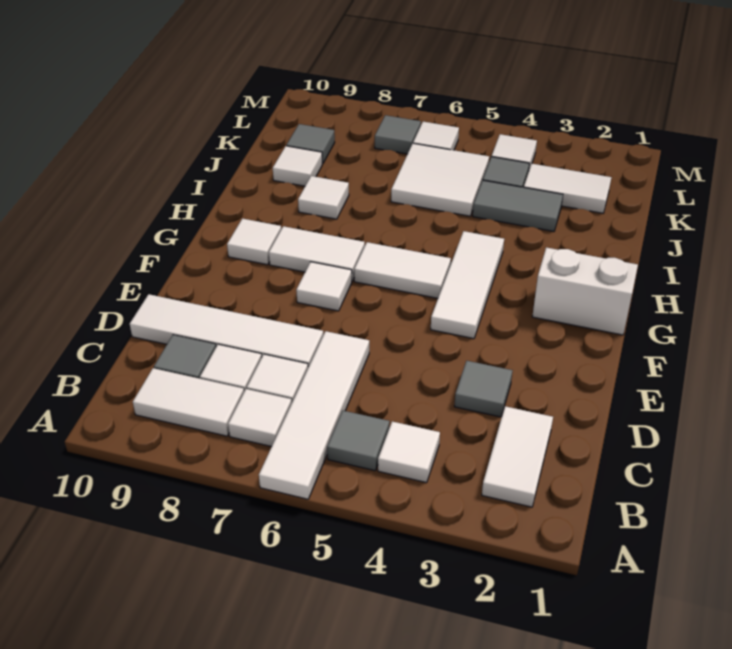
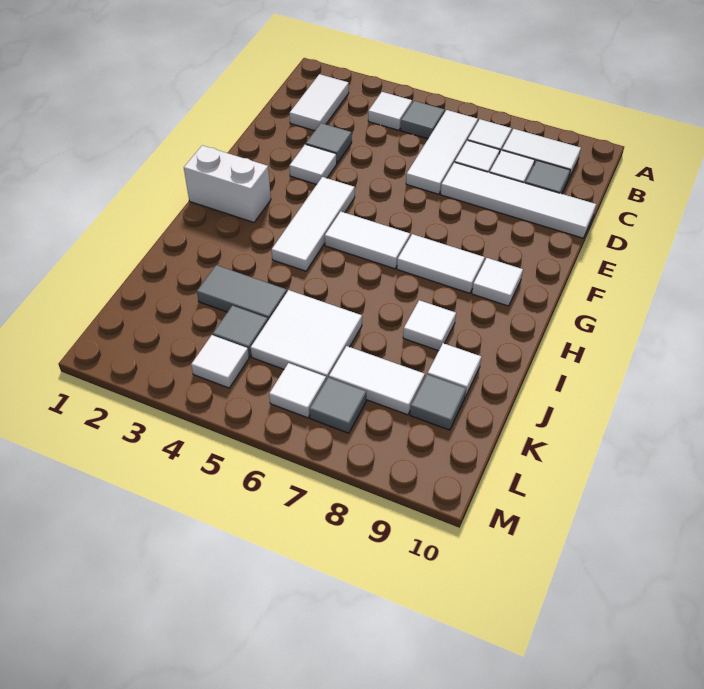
white 1x4 tile [259,331,369,499] -> white 1x3 tile [406,110,478,194]
white 1x1 tile [296,262,352,311] -> white 1x1 tile moved to [289,144,337,184]
white 1x2 tile [524,164,611,213] -> white 1x2 tile moved to [329,346,425,415]

